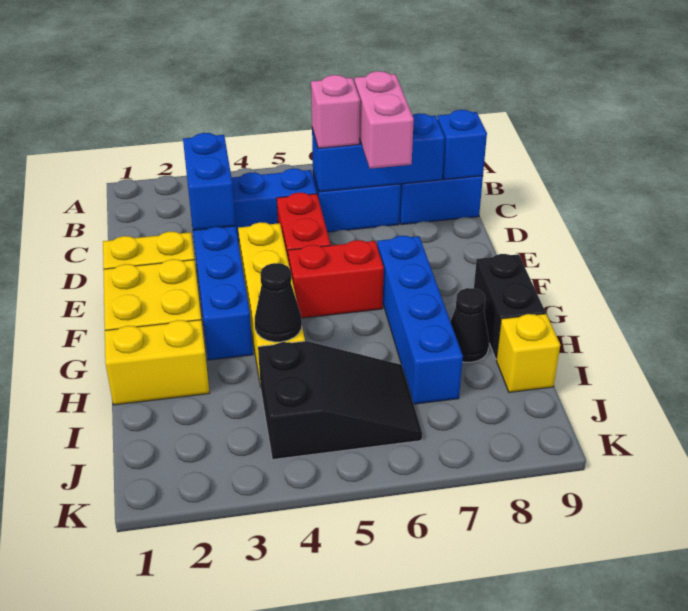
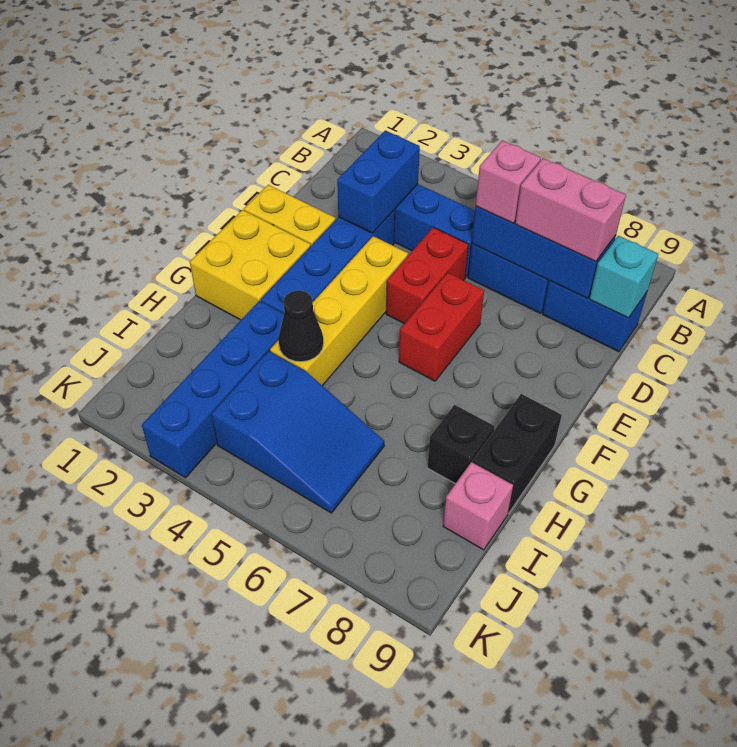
pink 1x2 brick [354,71,414,169] -> pink 1x2 brick turned to [515,158,626,262]
blue 1x1 brick [437,110,487,180] -> cyan 1x1 brick [590,236,658,318]
red 1x2 brick [288,240,384,318] -> red 1x2 brick turned to [399,273,484,381]
blue 1x4 brick [377,236,463,404] -> blue 1x4 brick moved to [142,301,284,478]
yellow 1x2 brick [105,320,209,405] -> none
black 1x1 cone [450,288,489,362] -> black 1x1 brick [427,405,495,484]
black 2x3 slope [258,341,422,459] -> blue 2x3 slope [211,351,384,513]
yellow 1x1 brick [496,314,560,392] -> pink 1x1 brick [443,462,513,550]

